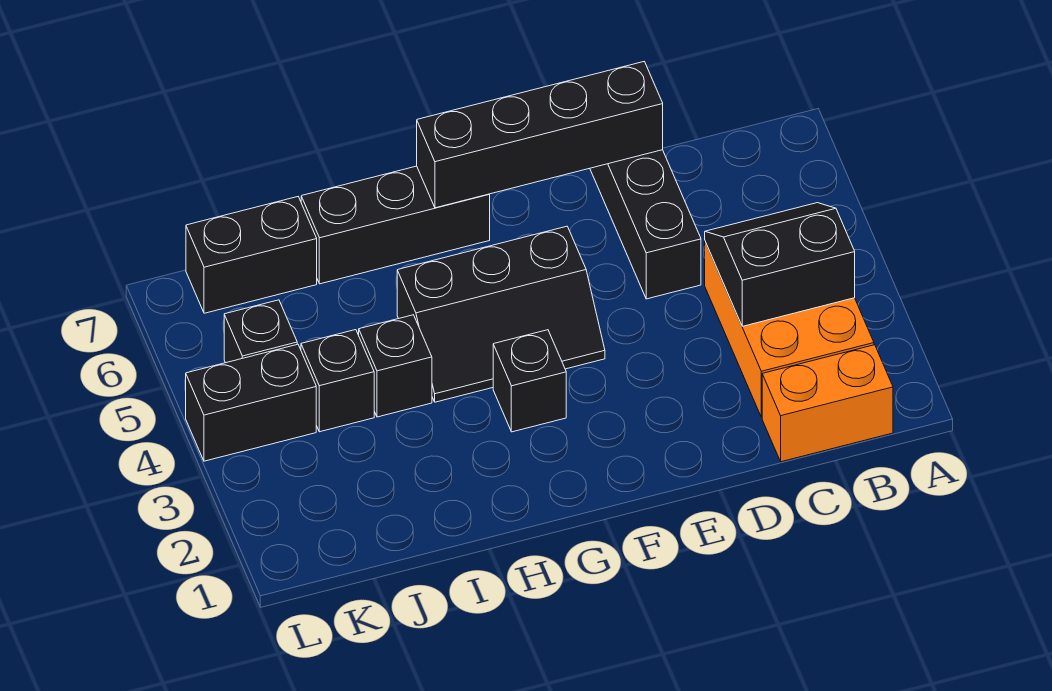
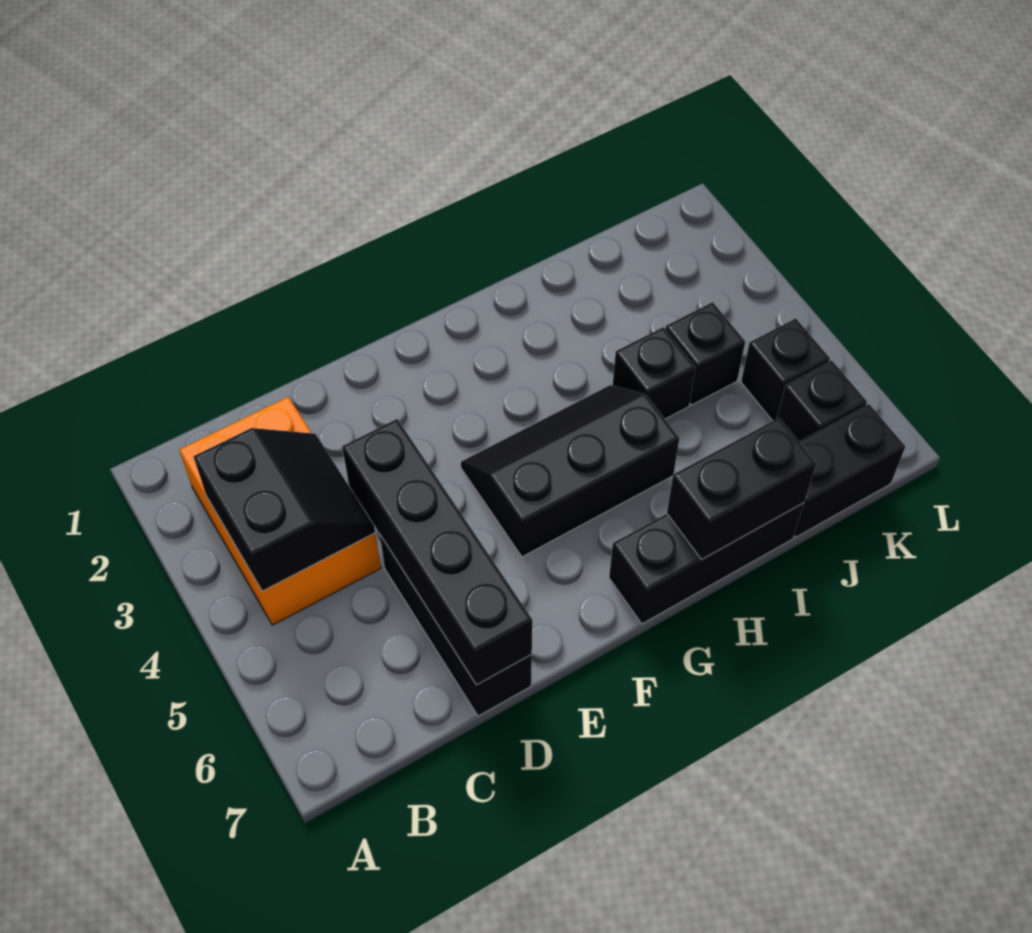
orange 1x2 brick [762,345,893,462] -> none
black 2x2 slope [705,203,855,326] -> black 2x2 slope turned to [193,428,375,591]
black 1x4 brick [417,62,663,208] -> black 1x4 brick turned to [342,419,532,685]
black 1x1 brick [493,330,566,432] -> black 1x1 brick moved to [776,360,867,442]
black 1x2 brick [186,344,316,461] -> black 1x2 brick moved to [667,418,816,559]

